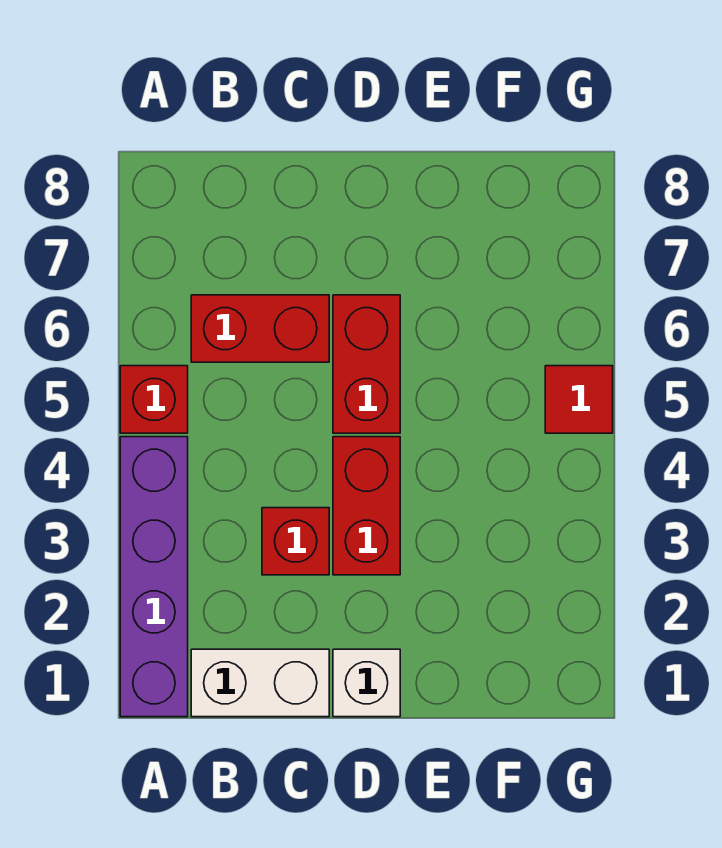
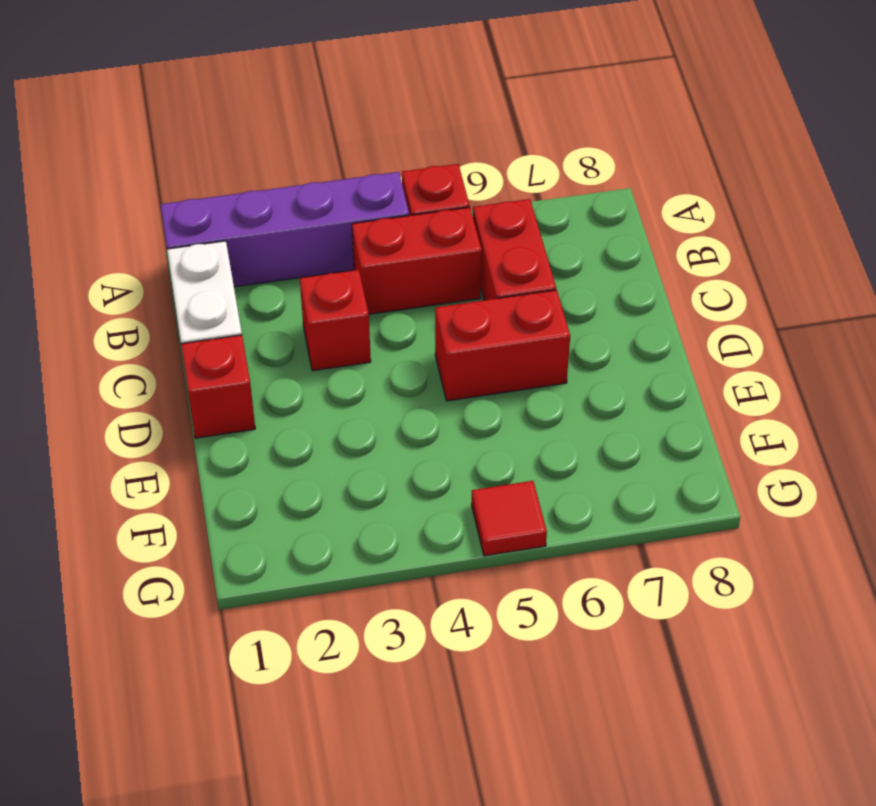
white 1x1 brick [333,649,400,717] -> red 1x1 brick [181,335,255,438]
red 1x2 brick [333,437,400,575] -> red 1x2 brick moved to [352,207,482,314]

